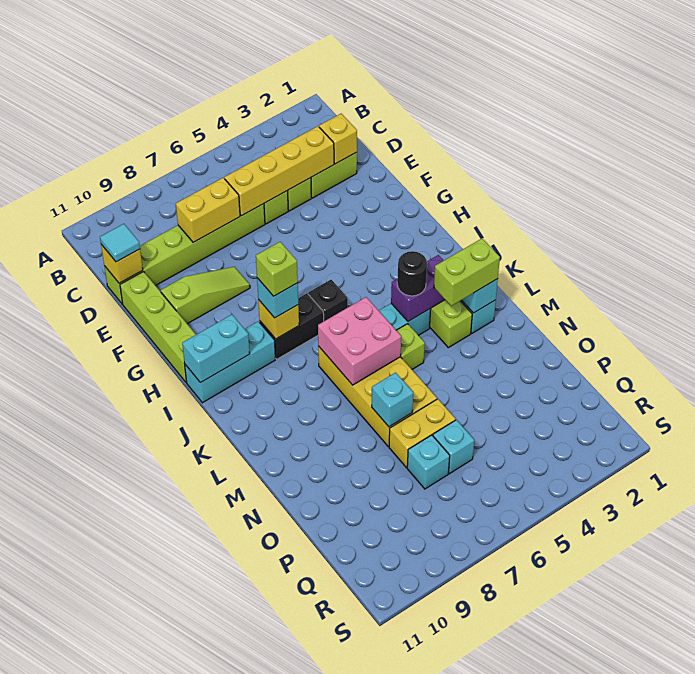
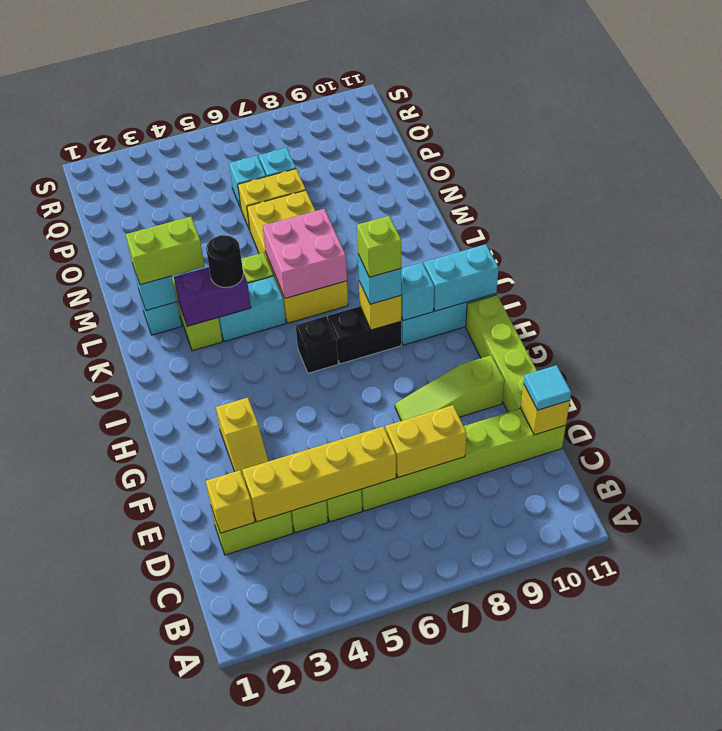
none -> yellow 1x2 slope [216,398,268,478]
cyan 1x1 brick [372,373,413,427] -> cyan 1x1 brick moved to [401,263,434,321]

